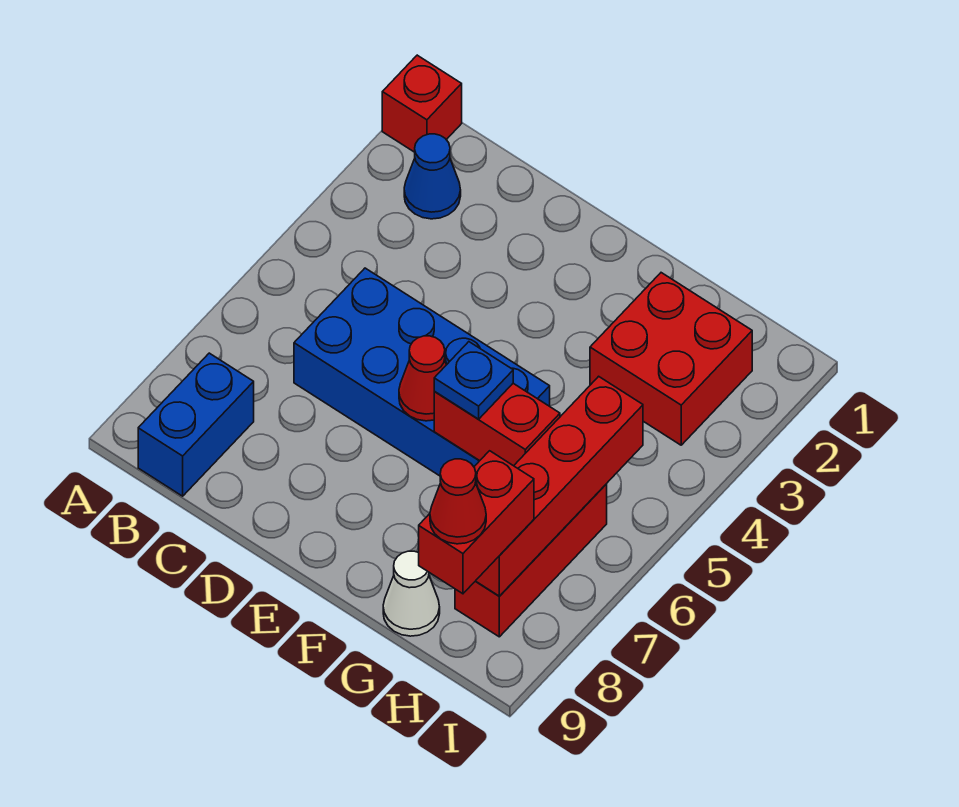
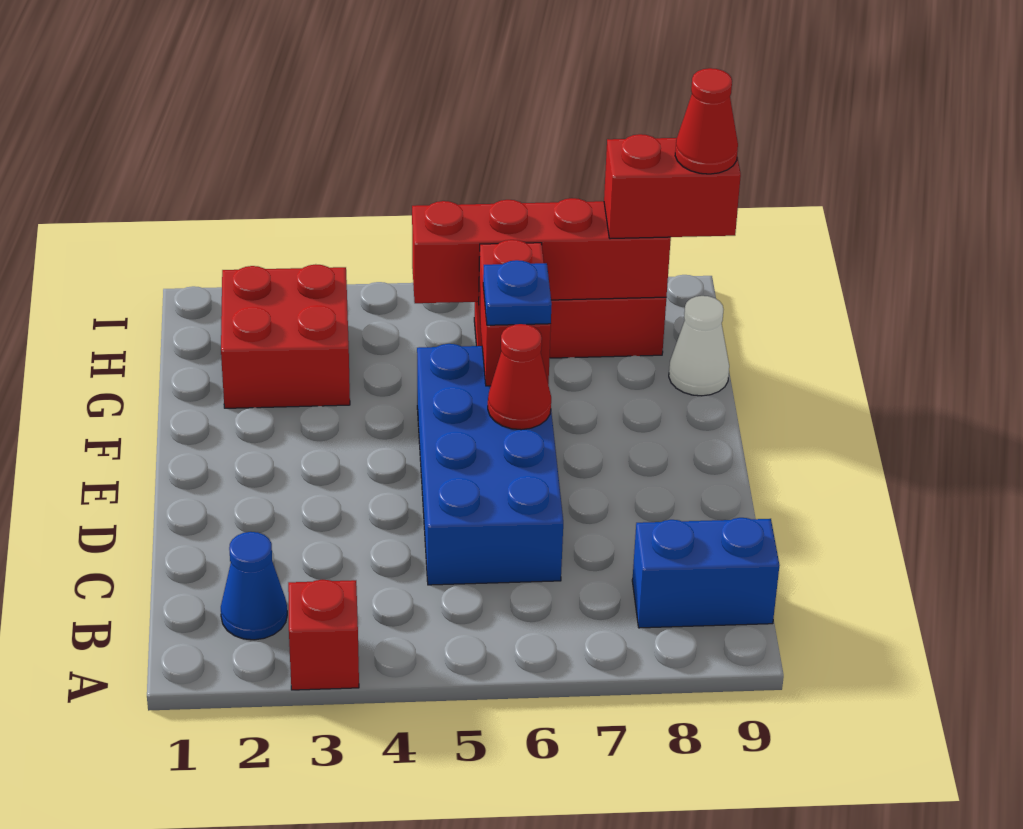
red 1x1 brick [382,55,462,152] -> red 1x1 brick moved to [288,580,359,690]

